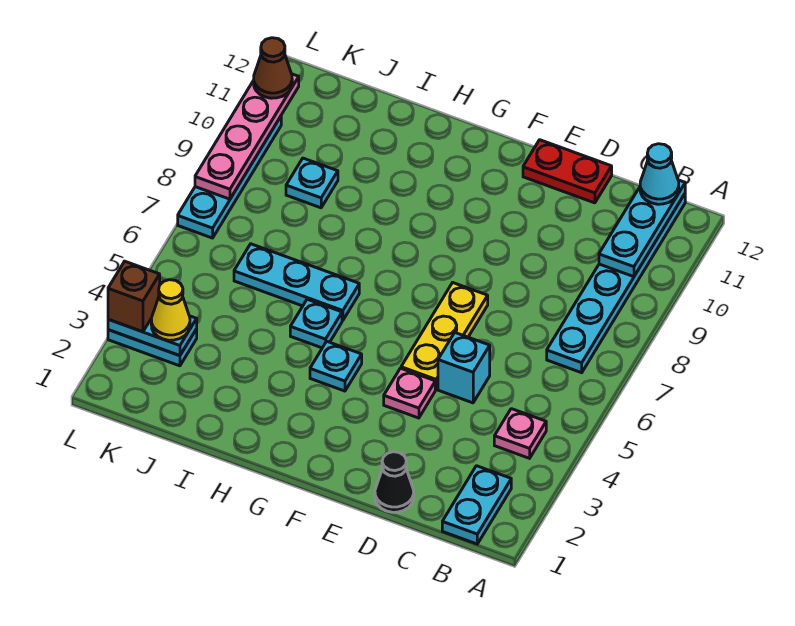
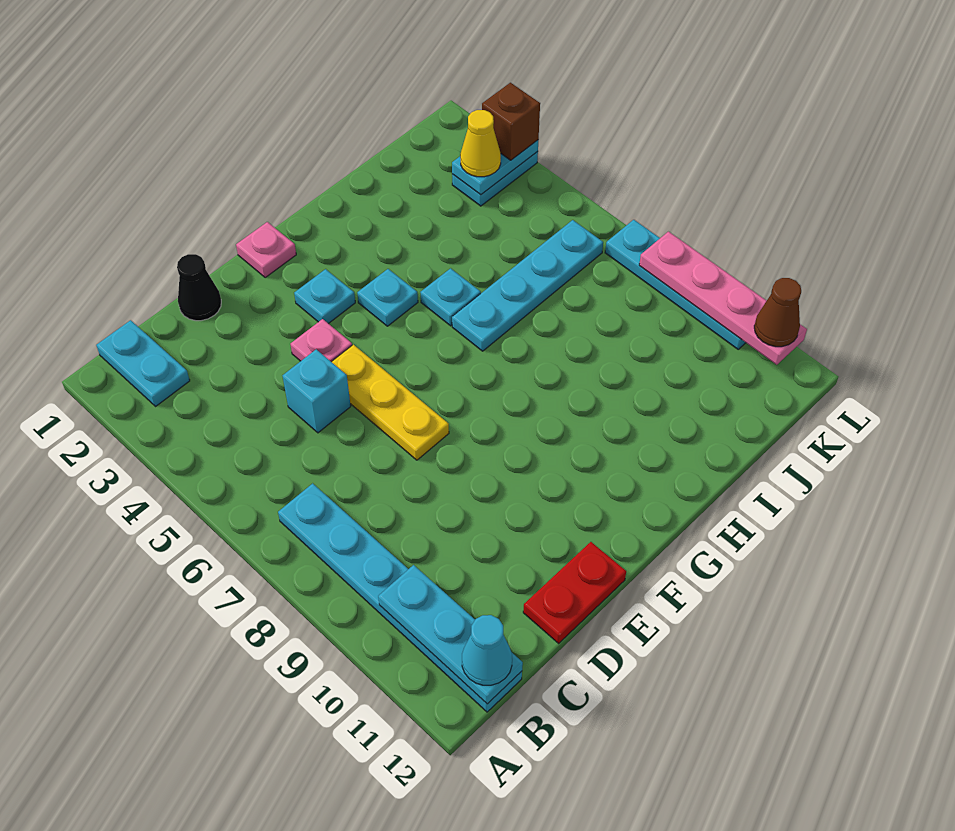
pink 1x1 plate [494,409,546,458] -> pink 1x1 plate moved to [236,222,296,278]
cyan 1x3 plate [234,244,359,321] -> cyan 1x4 plate [452,220,603,351]
cyan 1x1 plate [286,158,338,208] -> cyan 1x1 plate moved to [294,269,355,324]

